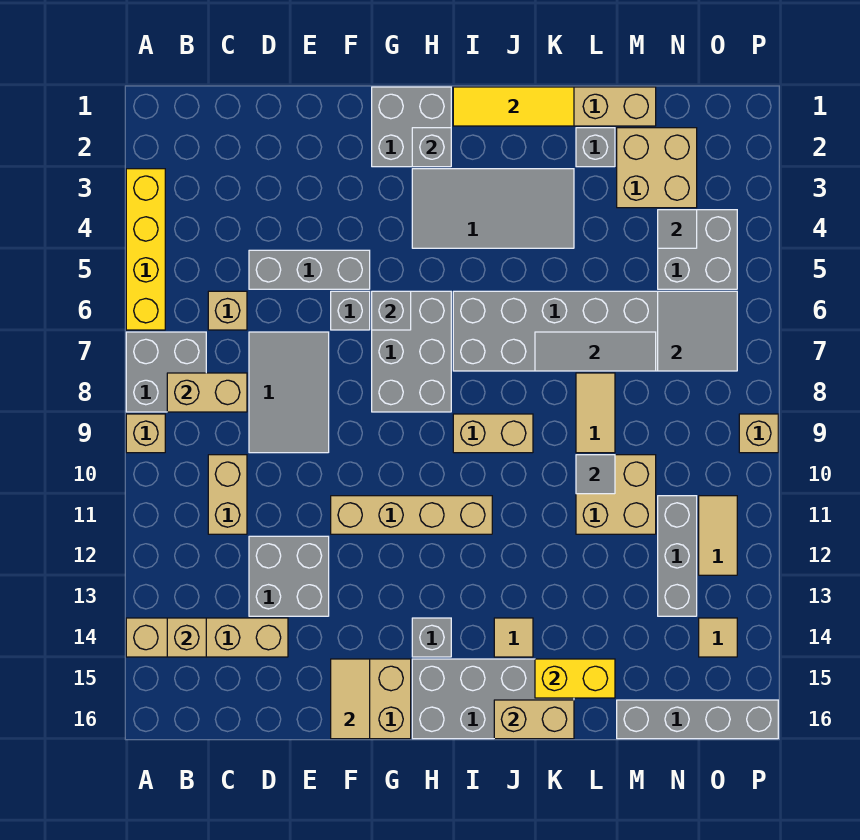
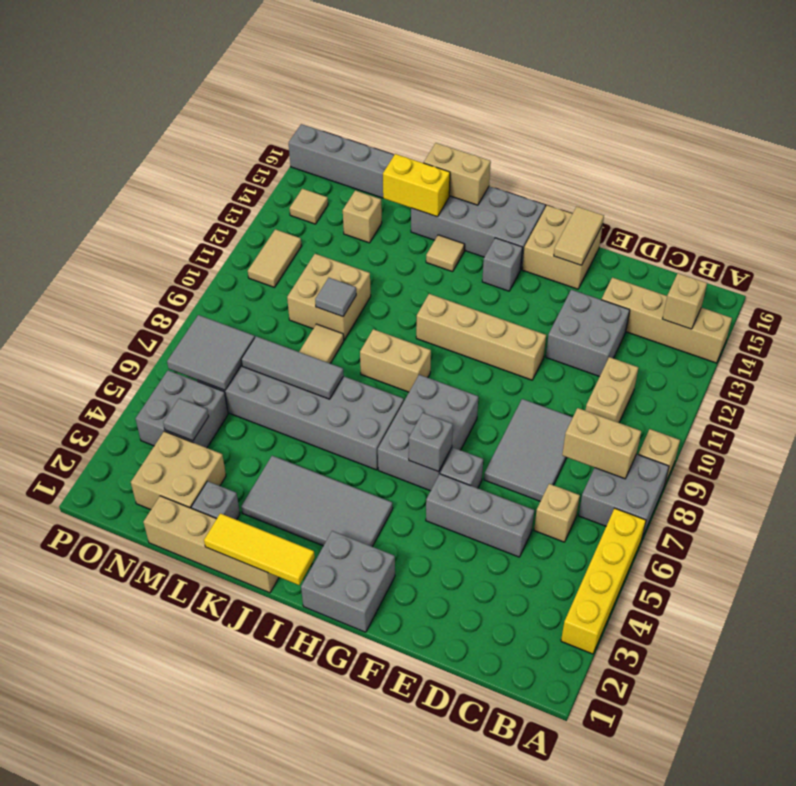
grey 1x1 brick [412,128,451,167] -> none
grey 1x3 brick [658,496,697,616] -> none
tan 1x1 brick [739,414,778,453] -> tan 1x1 brick moved to [343,190,382,243]

